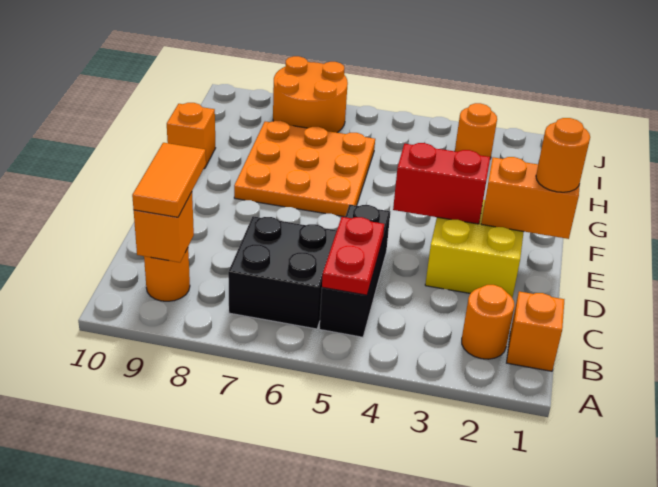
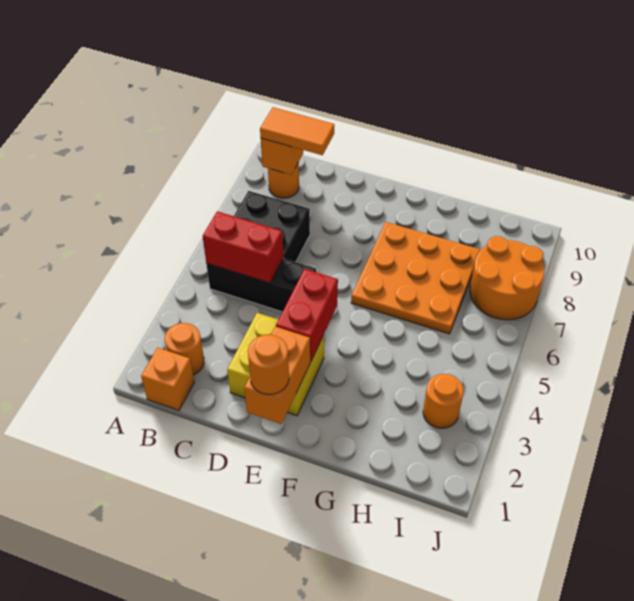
red 1x2 plate [322,217,384,295] -> red 1x2 brick [203,211,283,283]
orange 1x1 brick [167,103,215,169] -> none

